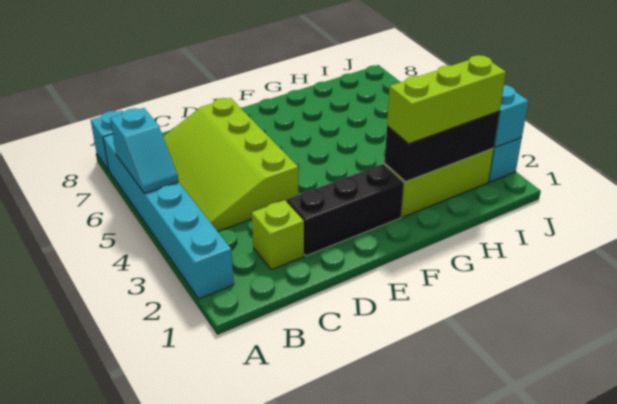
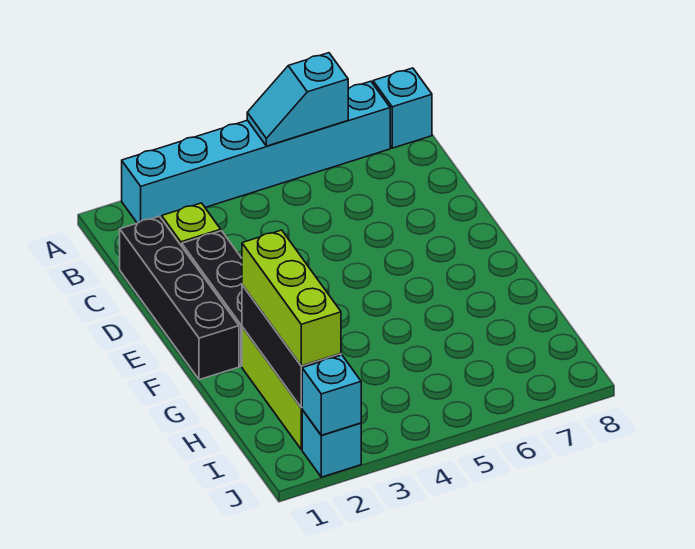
lime 3x4 slope [163,98,298,231] -> none
none -> black 1x4 brick [120,216,239,380]

